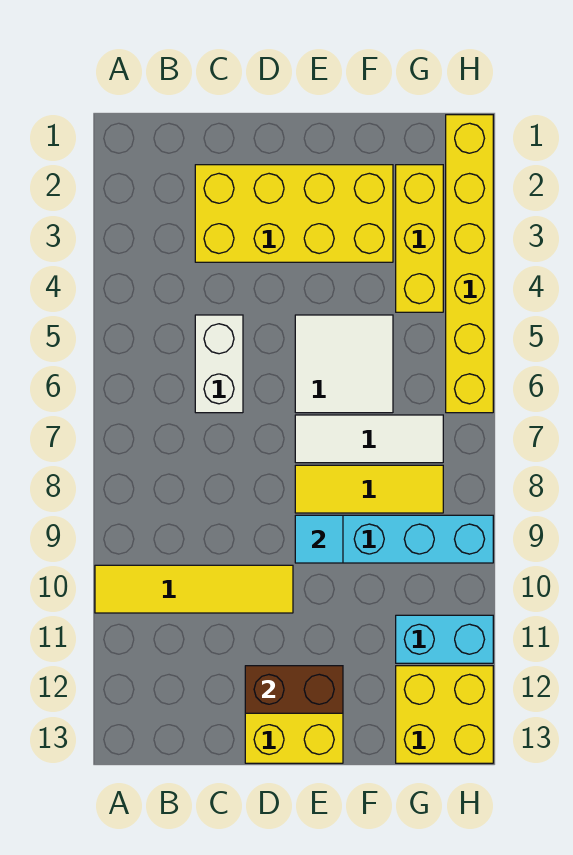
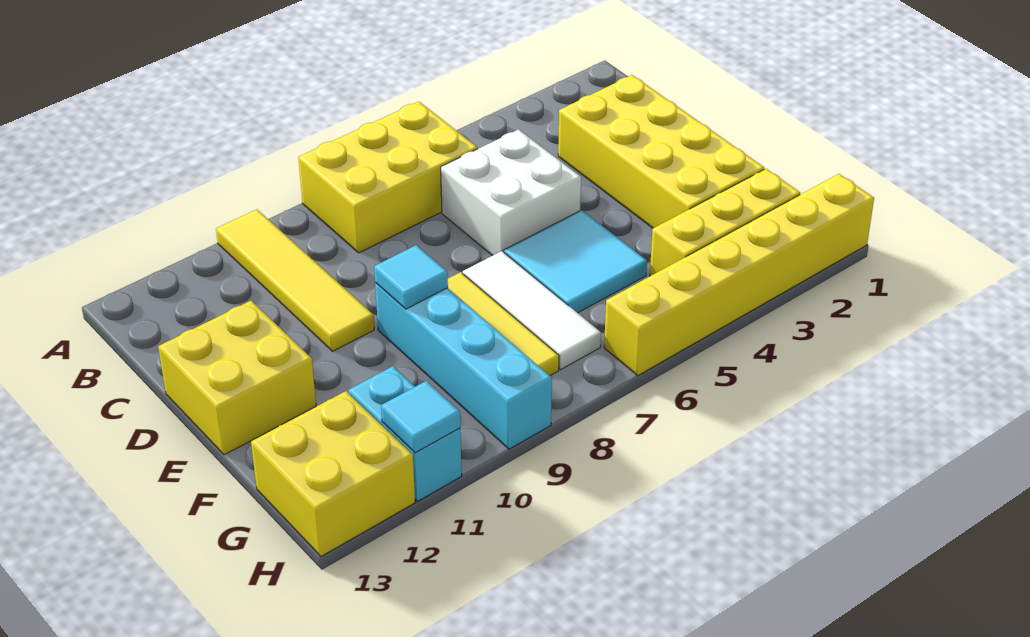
none -> yellow 2x3 brick [298,102,478,253]
white 1x2 brick [195,315,243,413] -> white 2x2 brick [441,130,581,256]
brown 1x2 brick [245,666,343,713] -> none
white 2x2 tile [295,315,393,413] -> cyan 2x2 tile [504,210,647,313]
none -> cyan 1x1 tile [381,381,460,453]

